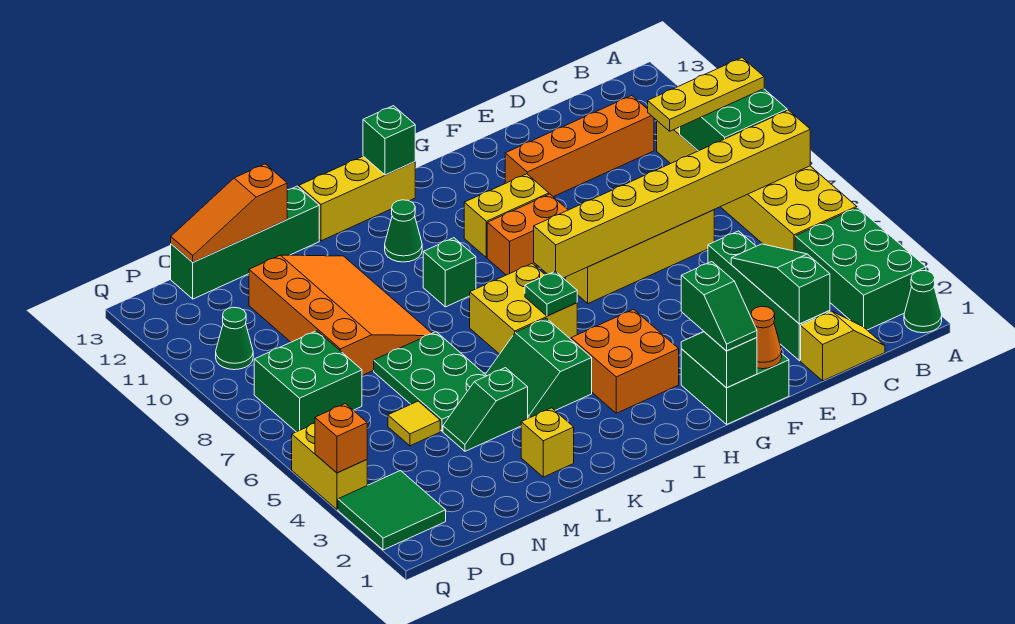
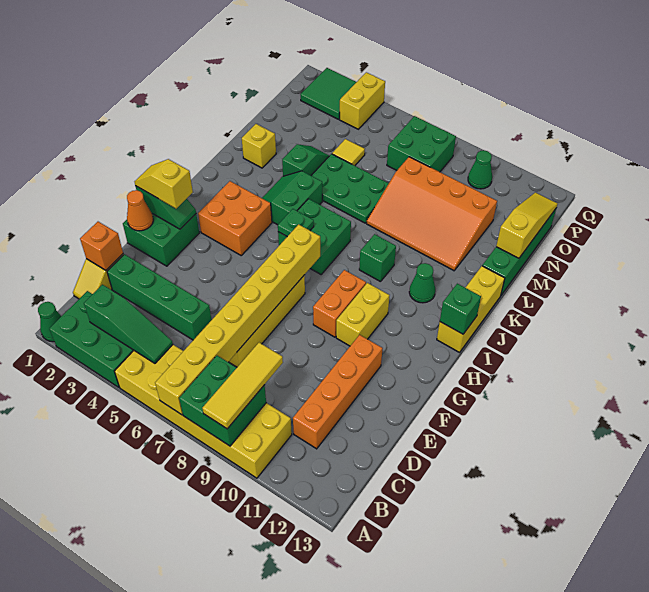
yellow 1x3 plate [648,58,764,131] -> yellow 1x3 tile [202,343,283,429]
green 1x3 slope [731,244,830,324] -> green 1x3 slope moved to [84,285,173,363]
green 1x2 slope [681,262,757,351] -> yellow 1x2 slope [135,159,193,208]
yellow 2x2 brick [470,264,577,354] -> green 2x2 brick [278,199,351,274]
green 2x2 slope [485,318,592,418] -> green 2x2 slope turned to [262,171,322,225]
orange 1x3 slope [171,164,287,262] -> yellow 1x3 slope [496,193,558,258]
yellow 1x2 brick [292,423,367,510] -> yellow 1x2 brick turned to [340,72,385,129]
orange 1x1 brick [315,404,367,473] -> orange 1x1 brick moved to [80,222,123,270]

